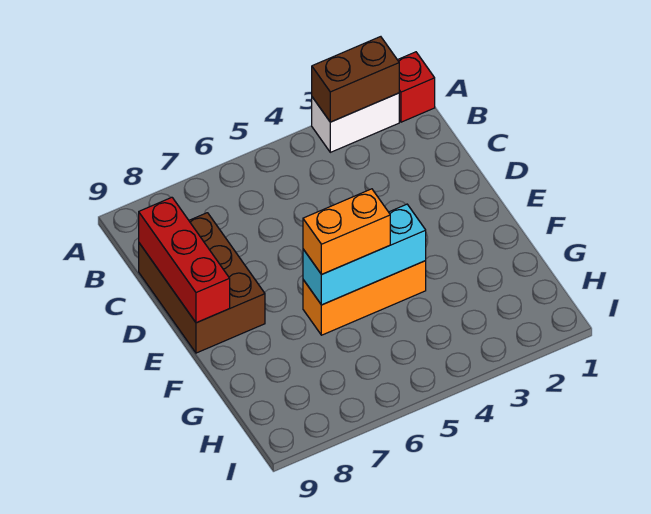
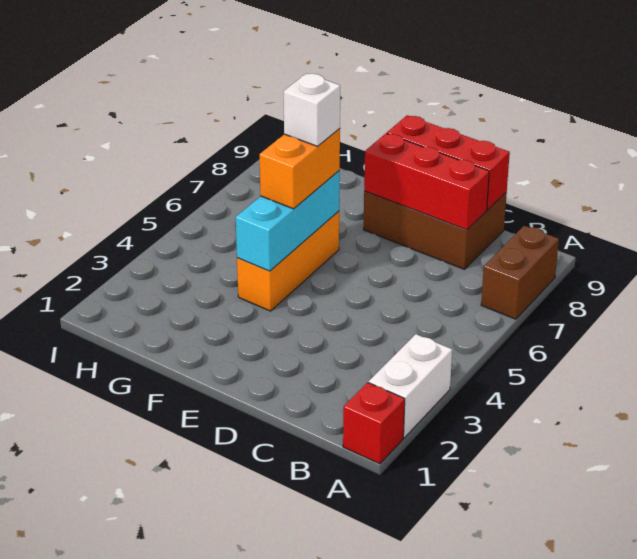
brown 1x2 brick [312,37,399,122] -> brown 1x2 brick moved to [481,226,559,319]
none -> red 1x3 brick [364,133,489,230]
none -> white 1x1 brick [284,73,340,146]

